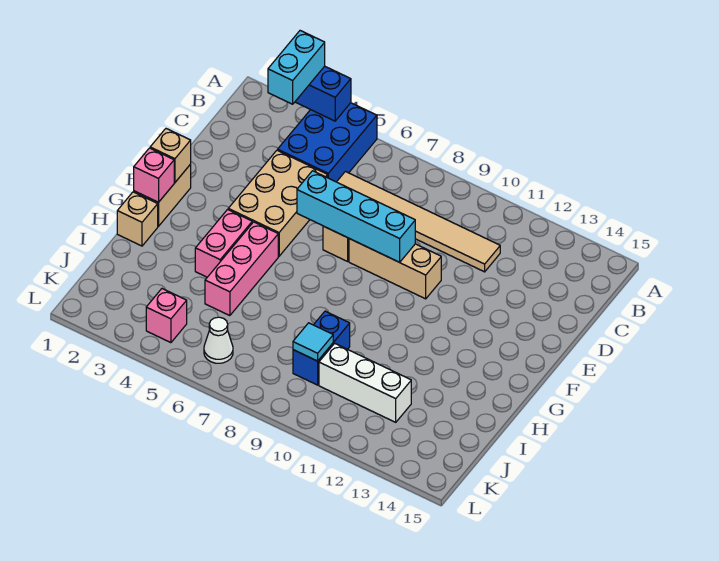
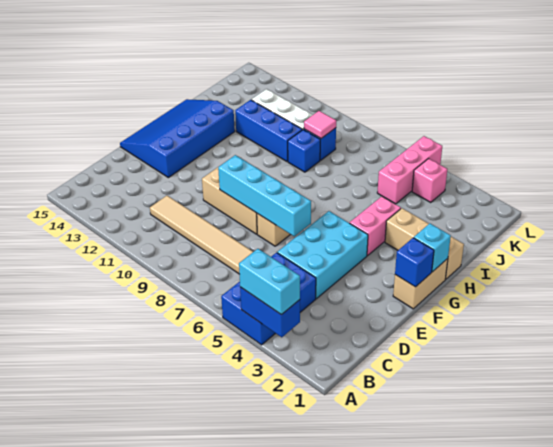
cyan 1x2 brick [268,31,325,104] -> cyan 1x2 brick turned to [239,249,300,315]
tan 2x3 brick [228,150,328,256] -> cyan 2x3 brick [277,211,368,299]
none -> blue 3x4 slope [120,99,235,178]
tan 1x1 brick [150,129,191,182] -> blue 1x1 brick [395,238,434,287]
pink 1x1 brick [134,148,174,202] -> cyan 1x1 brick [414,224,451,272]
pink 1x3 brick [205,222,278,316] -> pink 1x3 brick moved to [377,136,442,204]
tan 1x1 brick [117,192,158,246] -> tan 1x3 brick [385,208,464,279]
none -> blue 1x3 brick [235,100,302,162]
cyan 1x1 tile [293,323,333,361] -> pink 1x1 tile [304,111,336,138]
white 1x1 cone [204,317,233,363] -> none

